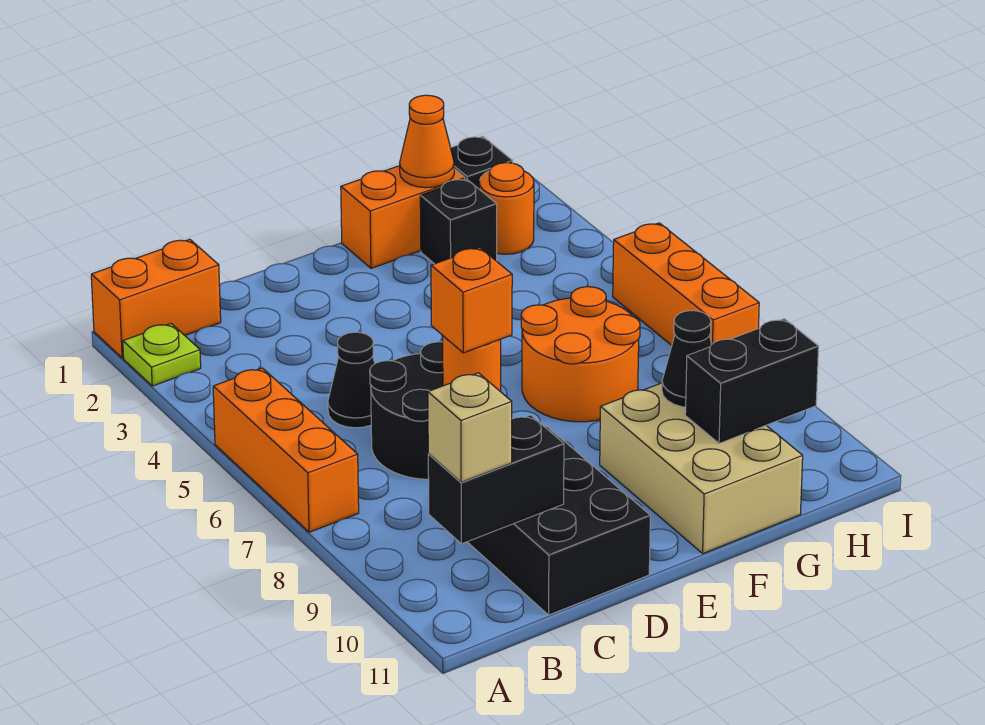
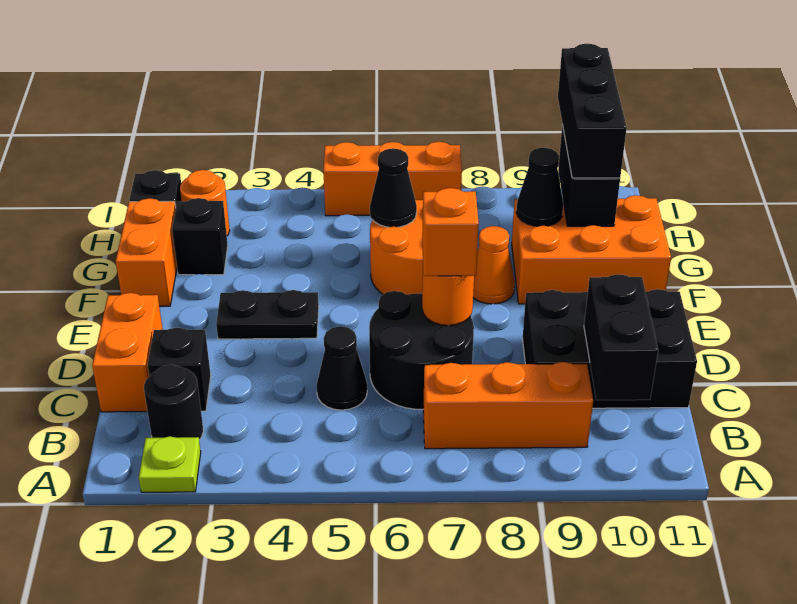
orange 1x2 brick [91,239,221,358] -> orange 1x2 brick moved to [92,293,163,412]
orange 1x3 brick [213,368,359,532] -> orange 1x3 brick moved to [423,362,593,449]
none -> black 1x1 round brick [144,365,203,440]
tan 1x1 brick [428,373,512,482] -> none
none -> black 1x1 brick [148,328,211,411]
none -> black 1x2 plate [216,290,319,339]
tan 2x3 brick [600,383,803,553] -> orange 2x3 brick [512,195,671,304]
orange 1x1 cone [400,95,454,188] -> orange 1x1 cone moved to [473,226,515,304]
none -> black 1x1 cone [370,148,417,227]
none -> black 1x3 brick [558,43,627,178]

